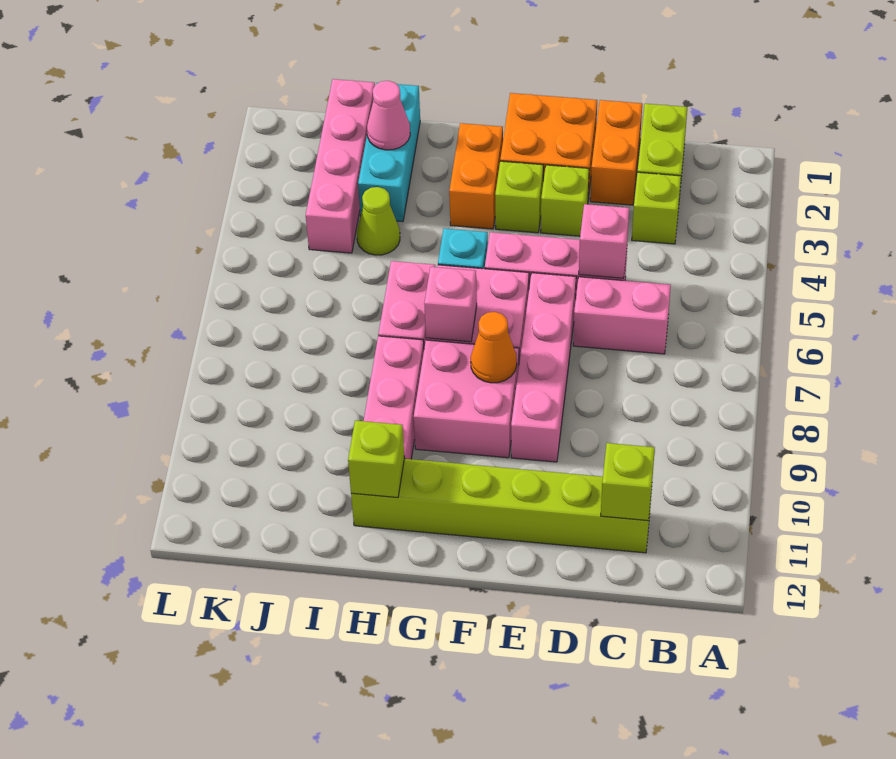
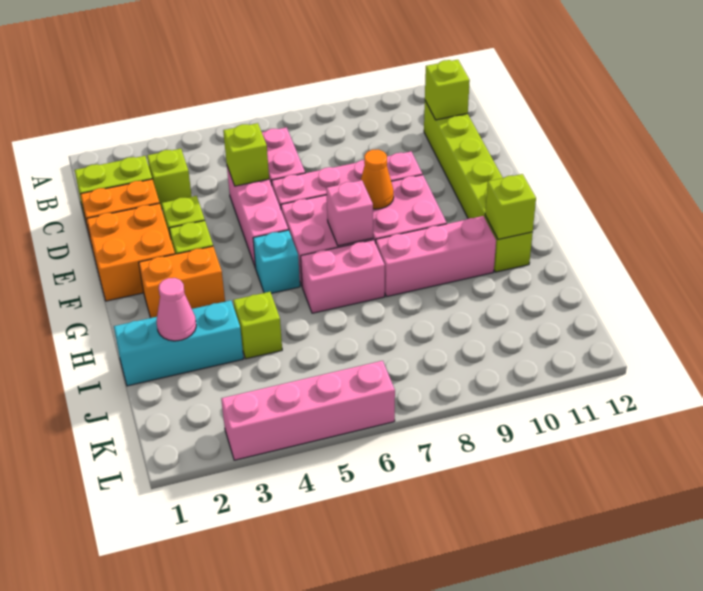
pink 1x1 brick [579,204,629,278] -> lime 1x1 brick [223,123,269,186]
lime 1x1 cone [357,187,400,255] -> lime 1x1 brick [233,292,282,359]
pink 1x4 brick [306,79,375,253] -> pink 1x4 brick moved to [221,361,395,460]

